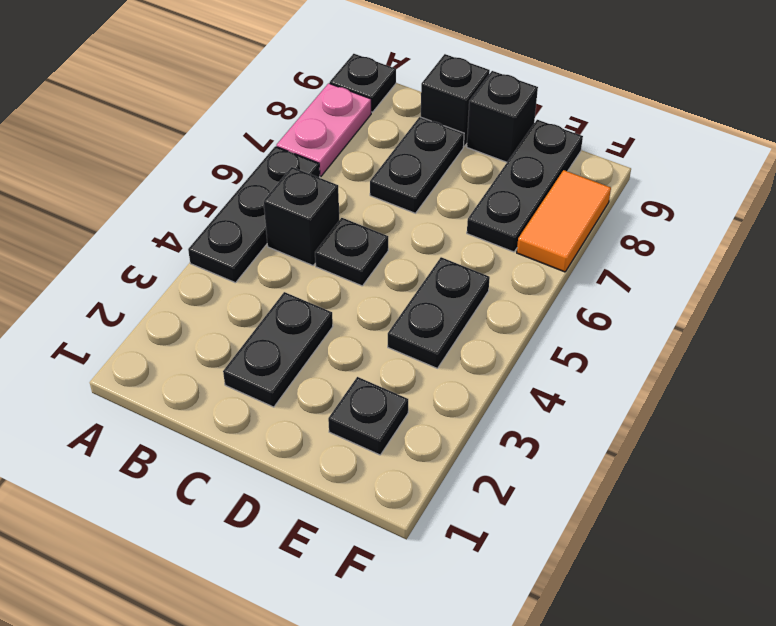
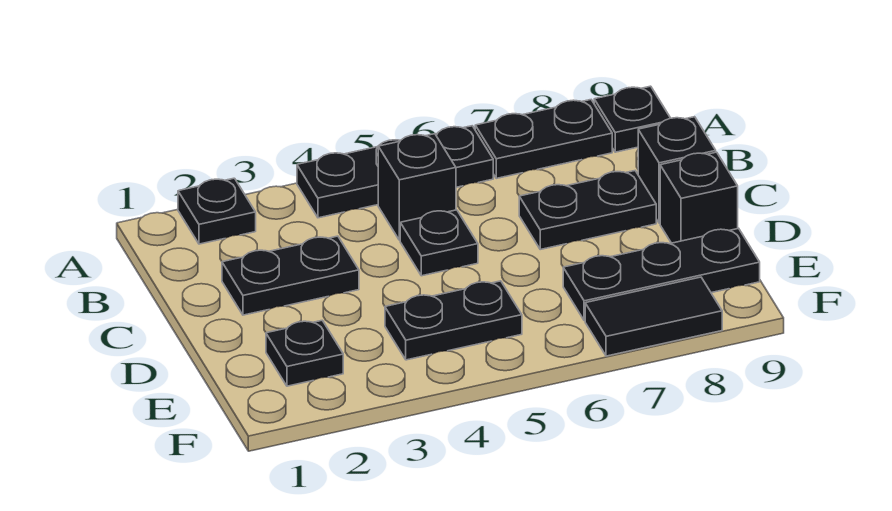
none -> black 1x1 plate [178,178,256,244]
pink 1x2 plate [277,83,371,176] -> black 1x2 plate [475,100,612,178]
orange 1x2 tile [517,170,611,272] -> black 1x2 tile [585,277,722,356]

